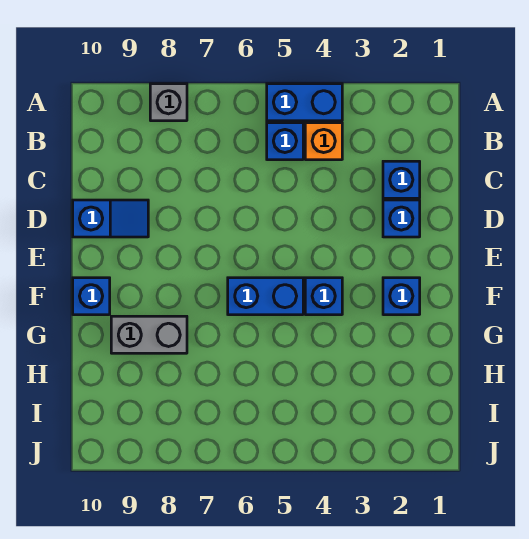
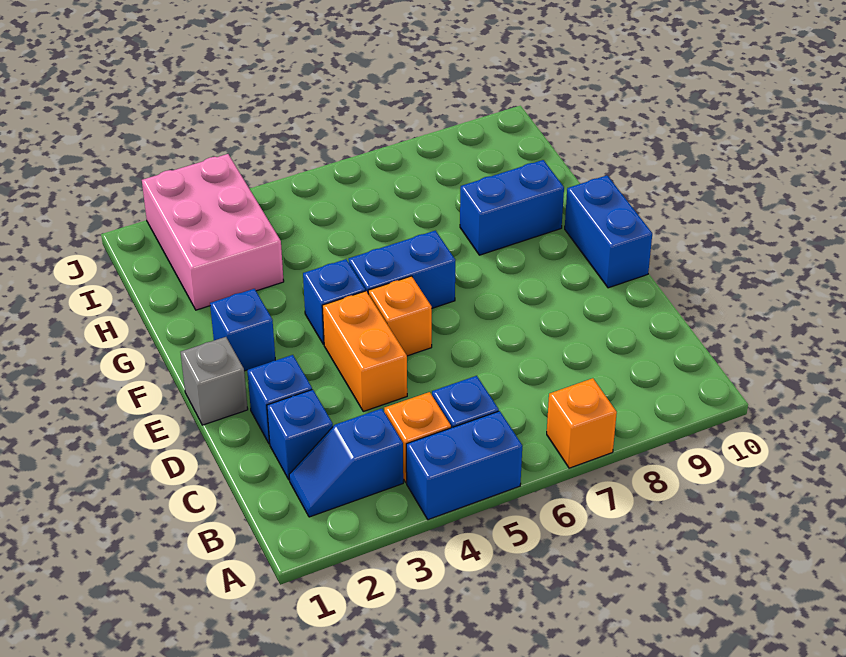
none -> orange 1x1 brick [547,378,617,468]
grey 1x1 brick [150,84,187,121] -> grey 1x1 brick moved to [181,337,248,425]
none -> orange 1x2 brick [322,291,407,411]
blue 1x2 slope [73,200,148,237] -> blue 1x2 slope moved to [289,409,403,517]
none -> orange 1x1 brick [368,276,432,356]
blue 1x1 brick [73,278,110,315] -> blue 1x2 brick [565,175,652,288]
grey 1x2 brick [111,316,187,353] -> blue 1x2 brick [460,160,564,255]
none -> pink 2x3 brick [142,154,284,310]

